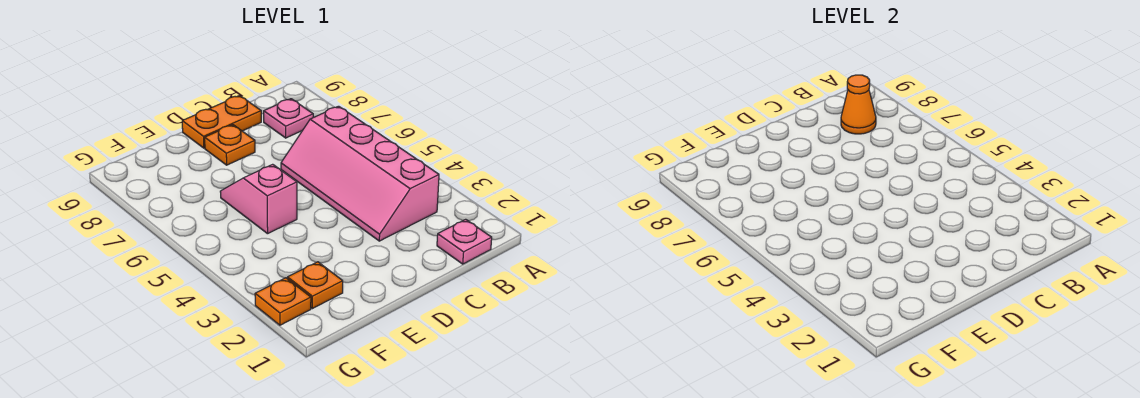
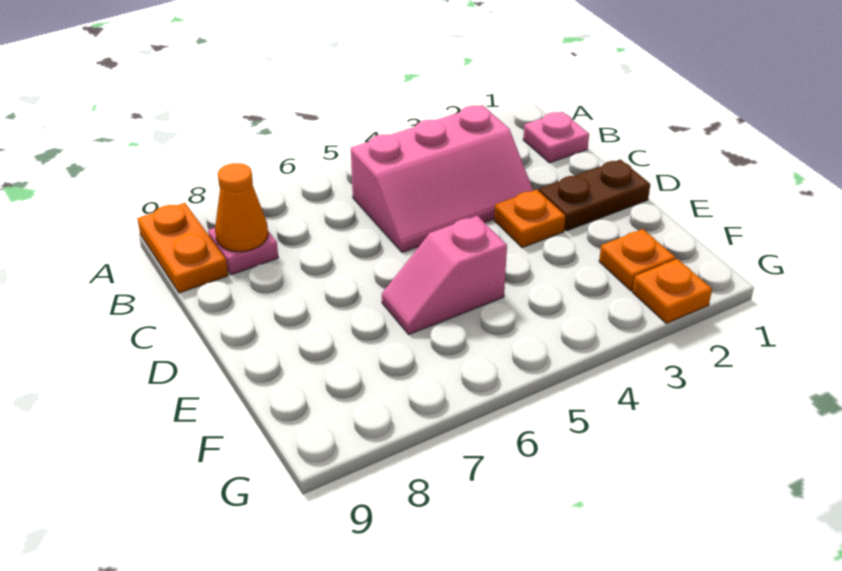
pink 2x4 slope [281,106,439,241] -> pink 2x3 slope [351,105,533,252]
orange 1x2 plate [182,95,261,148] -> orange 1x2 plate moved to [137,203,228,293]
none -> brown 1x2 plate [539,159,650,231]
orange 1x1 plate [205,125,255,165] -> orange 1x1 plate moved to [494,190,565,248]

